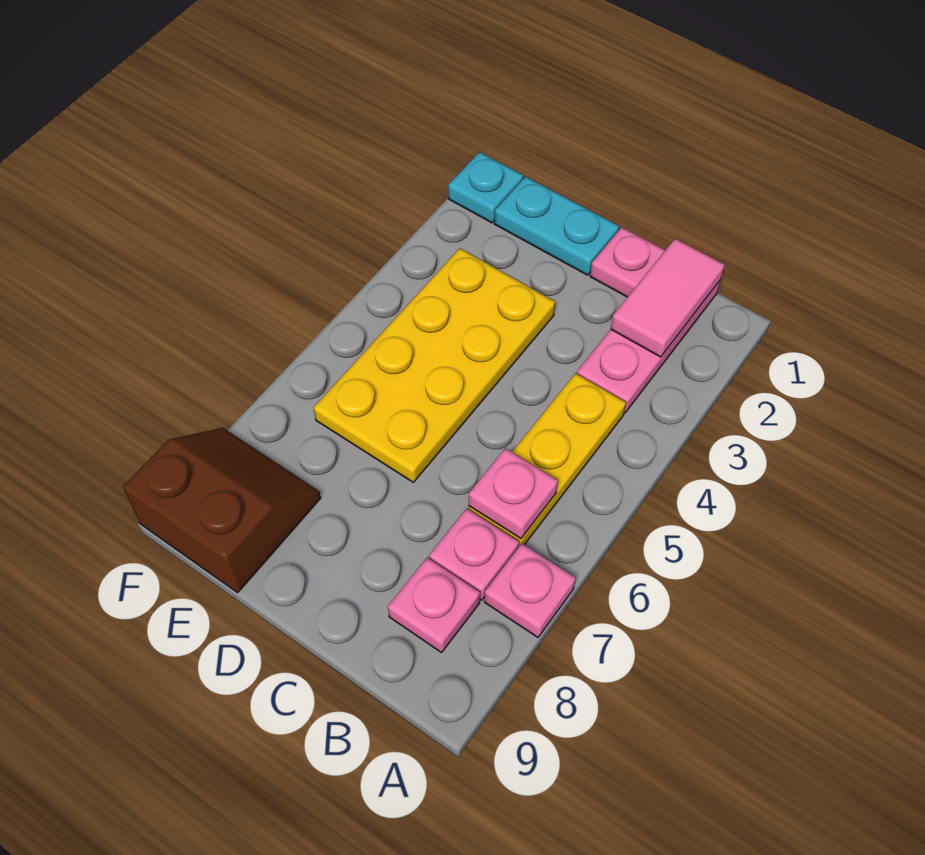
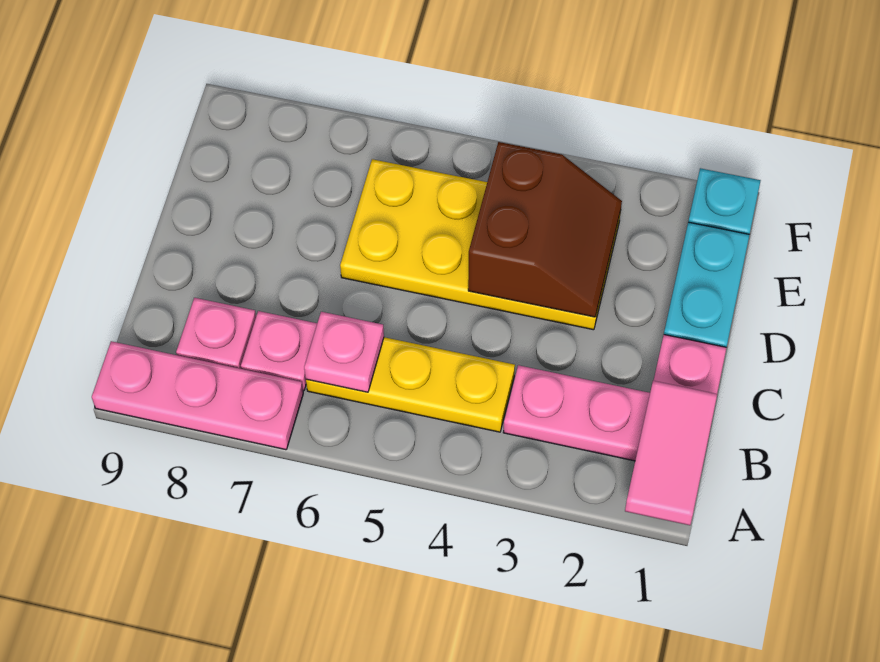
pink 1x1 plate [484,544,576,637] -> pink 1x3 plate [92,341,303,450]
pink 1x2 tile [611,239,725,357] -> pink 1x2 tile turned to [625,381,717,525]
brown 2x2 slope [123,428,321,593] -> brown 2x2 slope moved to [468,142,622,317]

